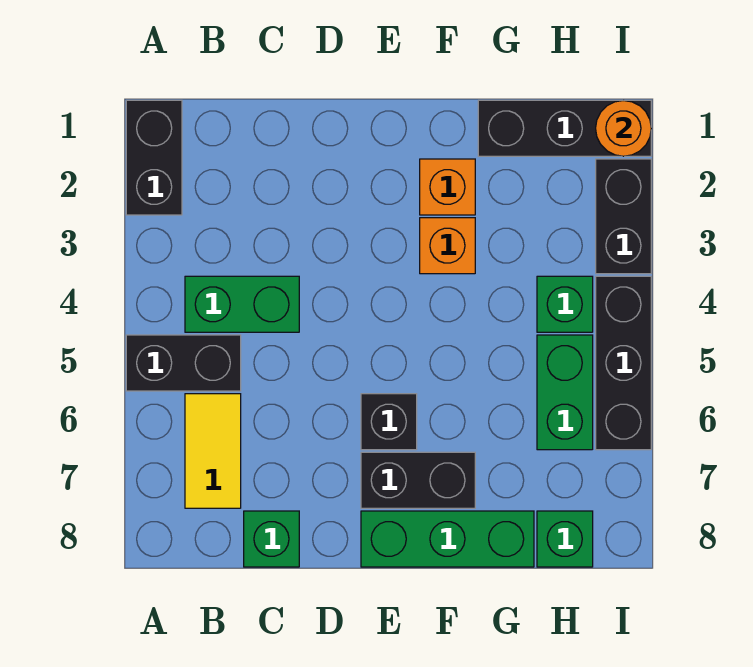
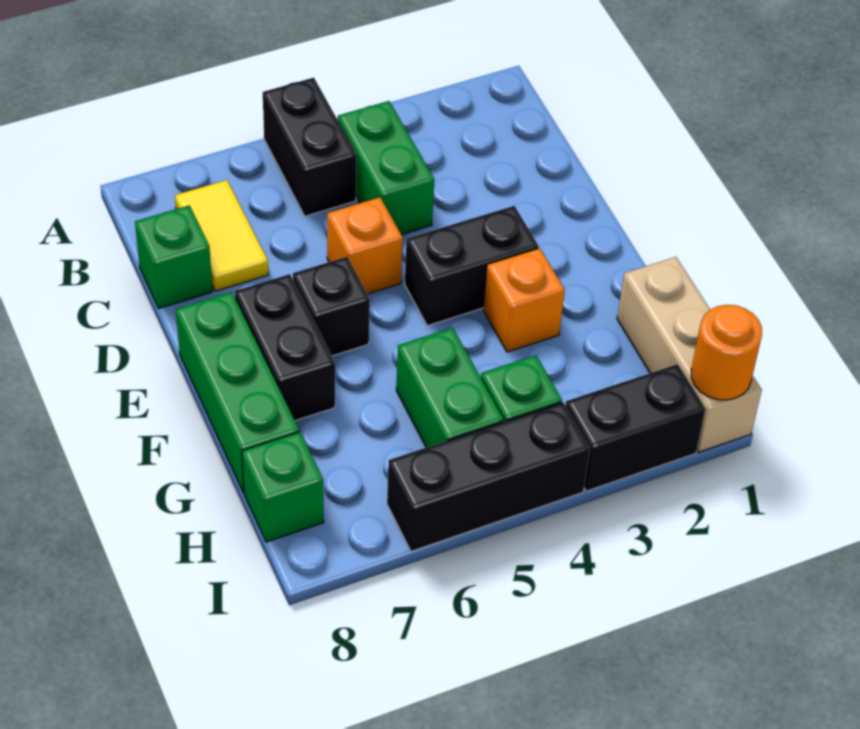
black 1x2 brick [126,100,182,215] -> black 1x2 brick moved to [405,206,539,326]
yellow 1x2 tile [185,394,241,508] -> yellow 1x2 tile turned to [175,180,268,291]
orange 1x1 brick [420,159,475,215] -> orange 1x1 brick moved to [327,197,403,294]
black 1x3 brick [478,100,651,156] -> tan 1x3 brick [617,257,762,452]
green 1x2 brick [537,335,593,450] -> green 1x2 brick turned to [396,328,504,447]

